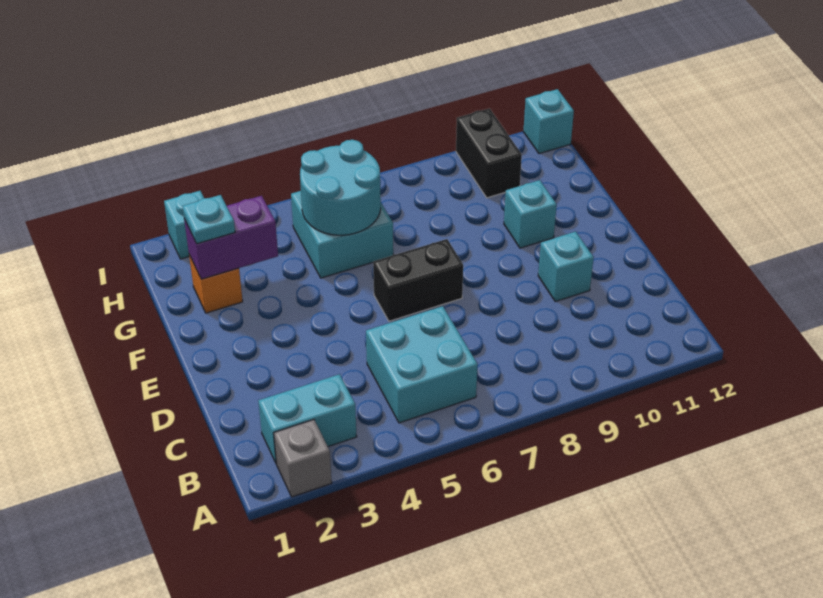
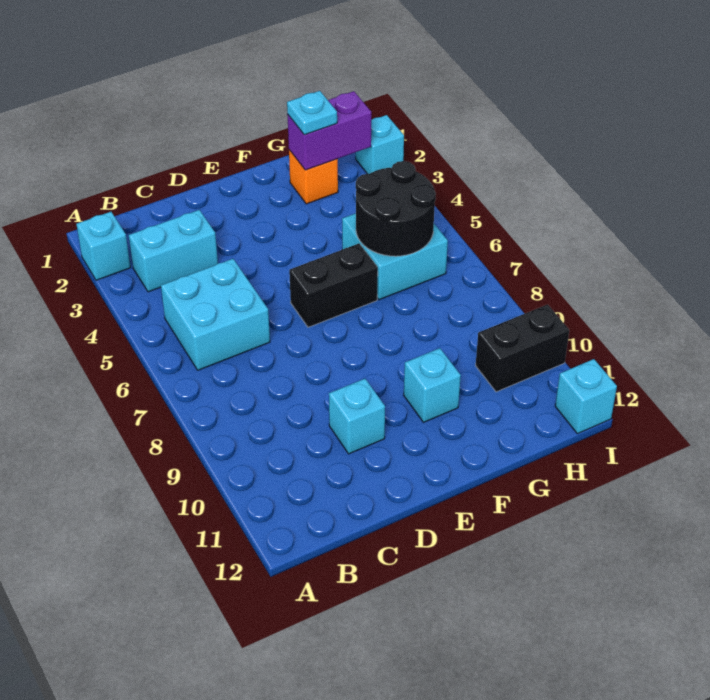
grey 1x1 brick [274,420,332,497] -> cyan 1x1 brick [76,212,131,280]
cyan 1x2 brick [258,374,357,464] -> cyan 1x2 brick turned to [129,210,218,292]
black 1x2 brick [373,239,463,321] -> black 1x2 brick turned to [289,244,378,327]
purple 1x2 brick [184,196,278,279] -> purple 1x2 brick turned to [287,91,371,170]
cyan 2x2 round brick [300,140,381,235] -> black 2x2 round brick [356,161,436,256]

